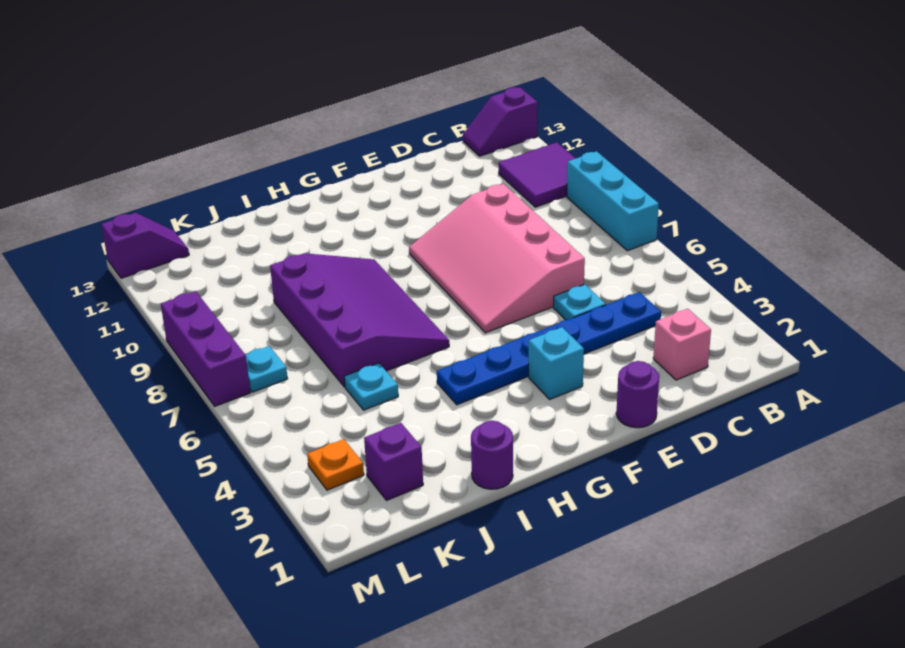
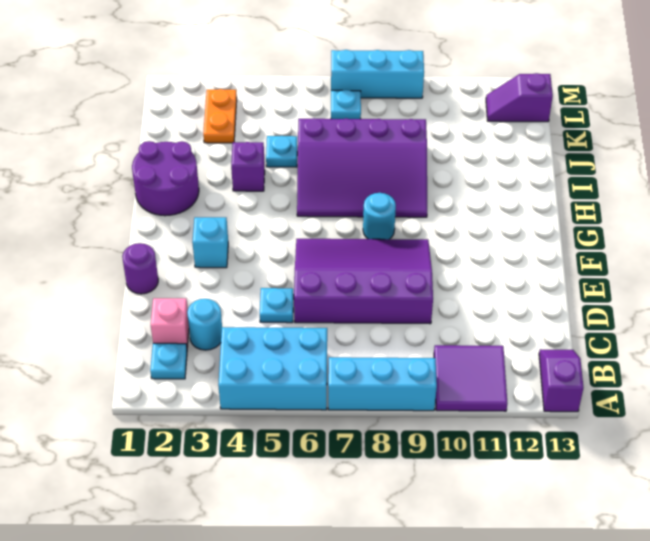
none -> cyan 2x3 brick [218,327,327,410]
none -> cyan 1x1 plate [150,343,187,379]
none -> cyan 1x1 round brick [187,299,222,350]
blue 1x6 plate [437,292,661,405] -> none
pink 3x4 slope [409,184,585,333] -> purple 3x4 slope [294,239,433,324]
none -> cyan 1x1 round brick [363,193,396,239]
purple 1x1 round brick [471,421,513,489] -> purple 2x2 round brick [132,141,199,216]
purple 1x1 brick [364,423,423,500] -> purple 1x1 brick moved to [231,142,265,191]
orange 1x1 plate [307,439,364,490] -> orange 1x2 plate [203,89,237,143]
purple 1x2 slope [101,213,189,278] -> purple 1x2 slope turned to [486,73,553,122]
purple 1x3 brick [161,291,250,406] -> cyan 1x3 brick [331,50,424,98]

